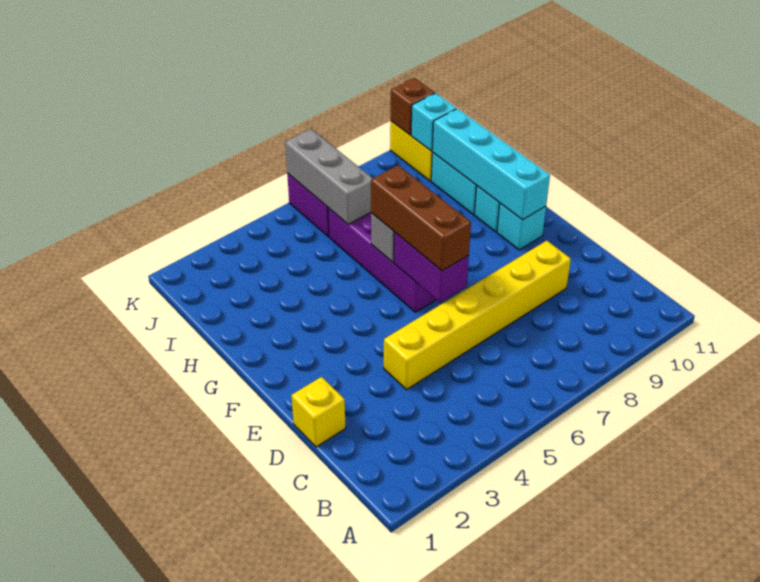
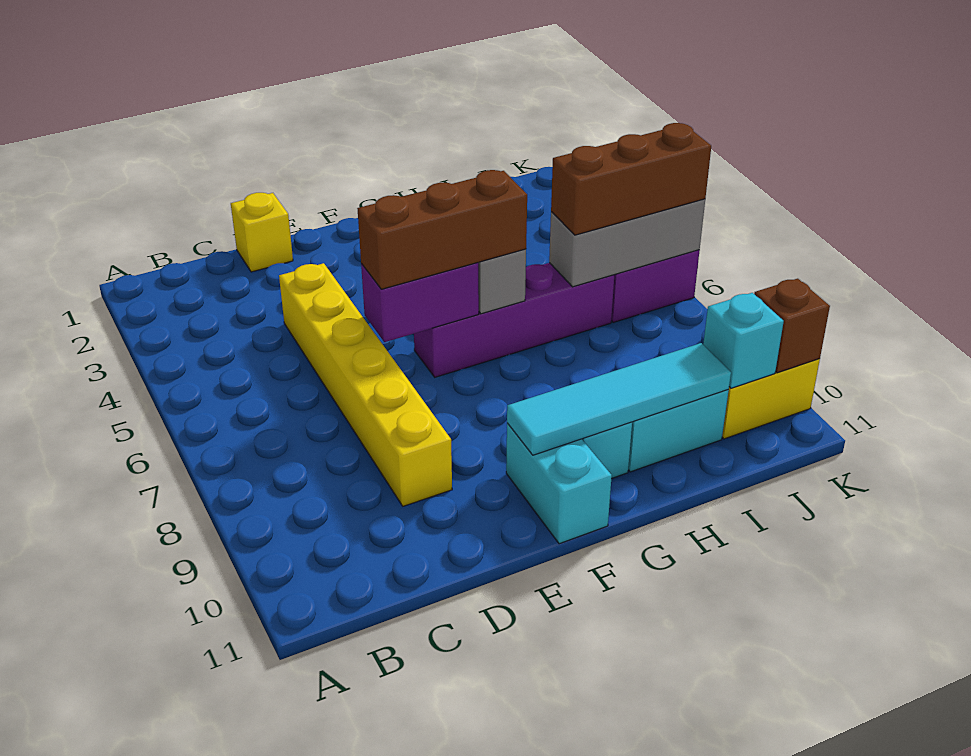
cyan 1x1 brick [497,203,546,250] -> cyan 1x2 brick [506,423,612,544]
cyan 1x4 brick [432,109,550,220] -> cyan 1x4 tile [507,343,731,455]
none -> brown 1x3 brick [551,123,711,235]

